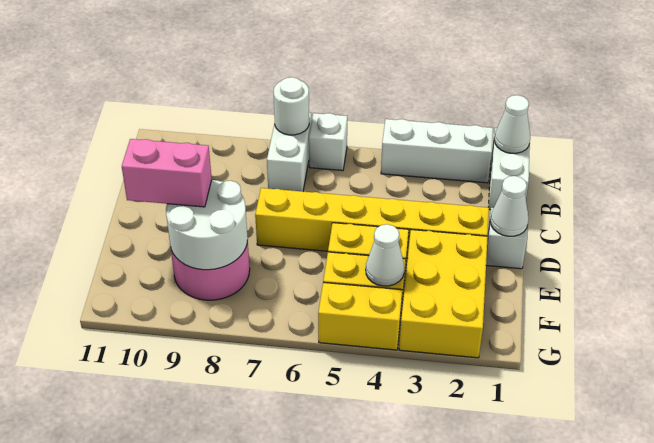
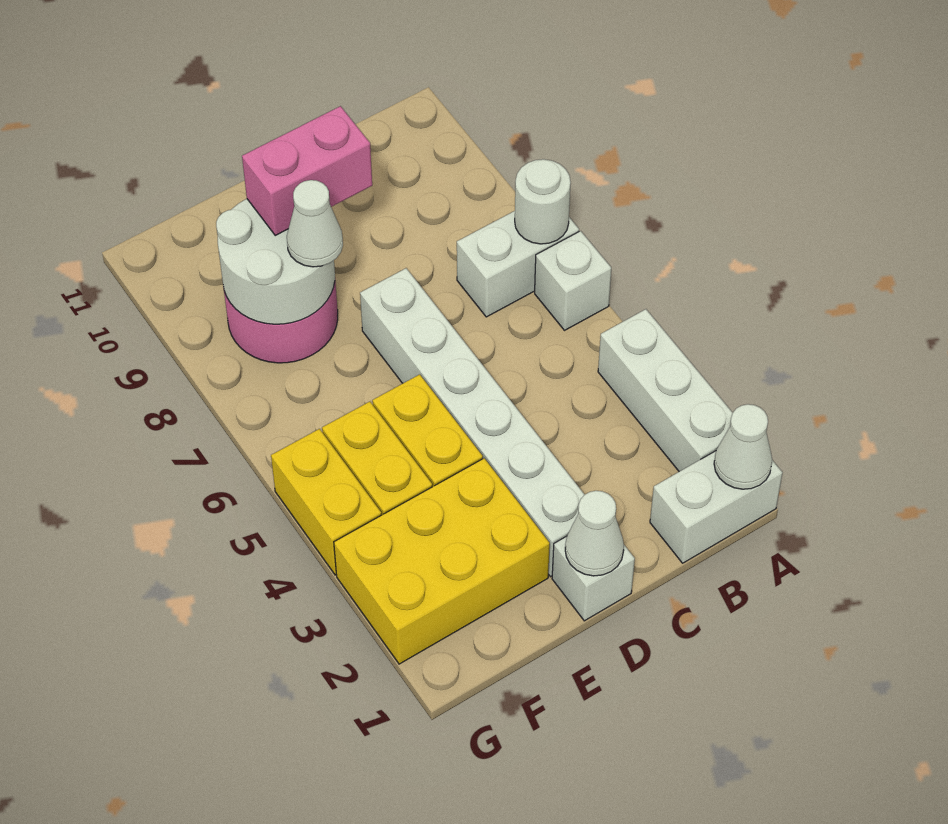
yellow 1x6 brick [255,188,489,259] -> white 1x6 brick [360,268,585,577]
pink 1x2 brick [122,139,212,207] -> pink 1x2 brick turned to [242,106,372,235]
white 1x1 cone [366,224,404,286] -> white 1x1 cone moved to [287,180,343,267]

